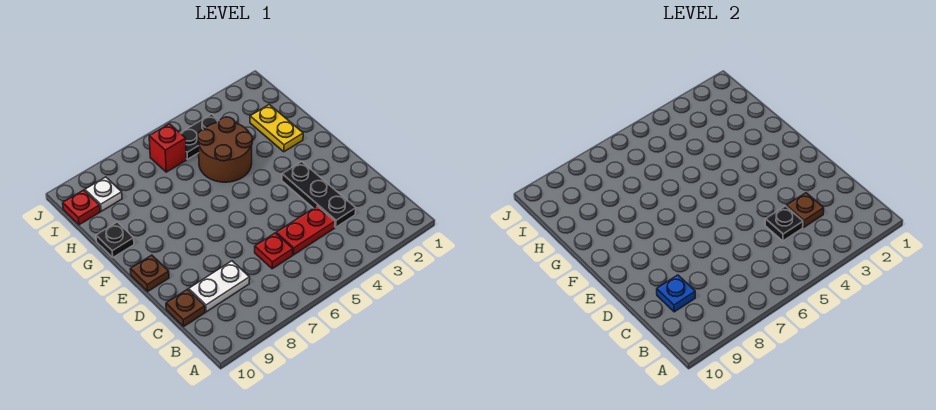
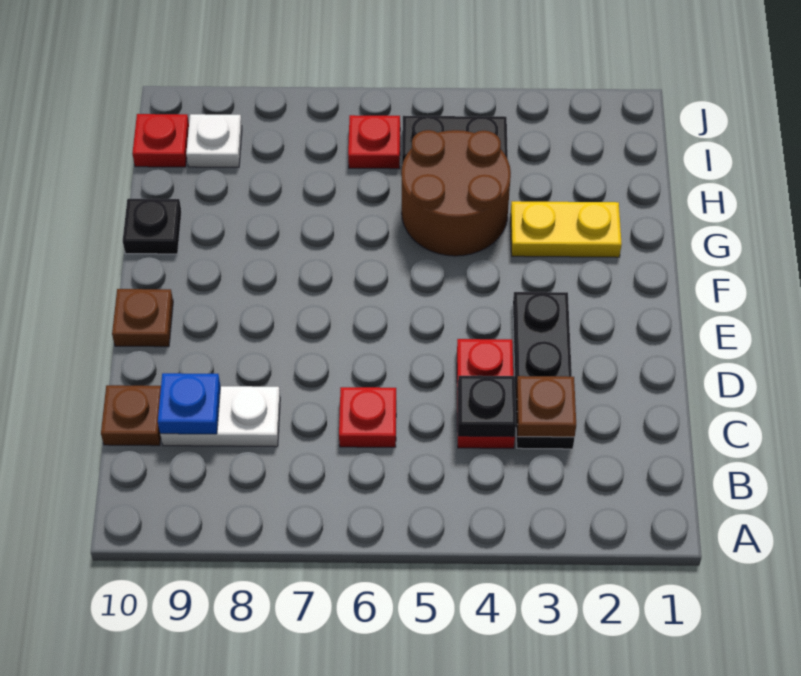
red 1x2 plate [276,206,335,255] -> red 1x2 plate turned to [457,339,515,448]
yellow 1x2 plate [250,104,303,152] -> yellow 1x2 plate turned to [510,201,622,257]
red 1x1 brick [149,124,186,172] -> red 1x1 plate [348,115,400,169]

